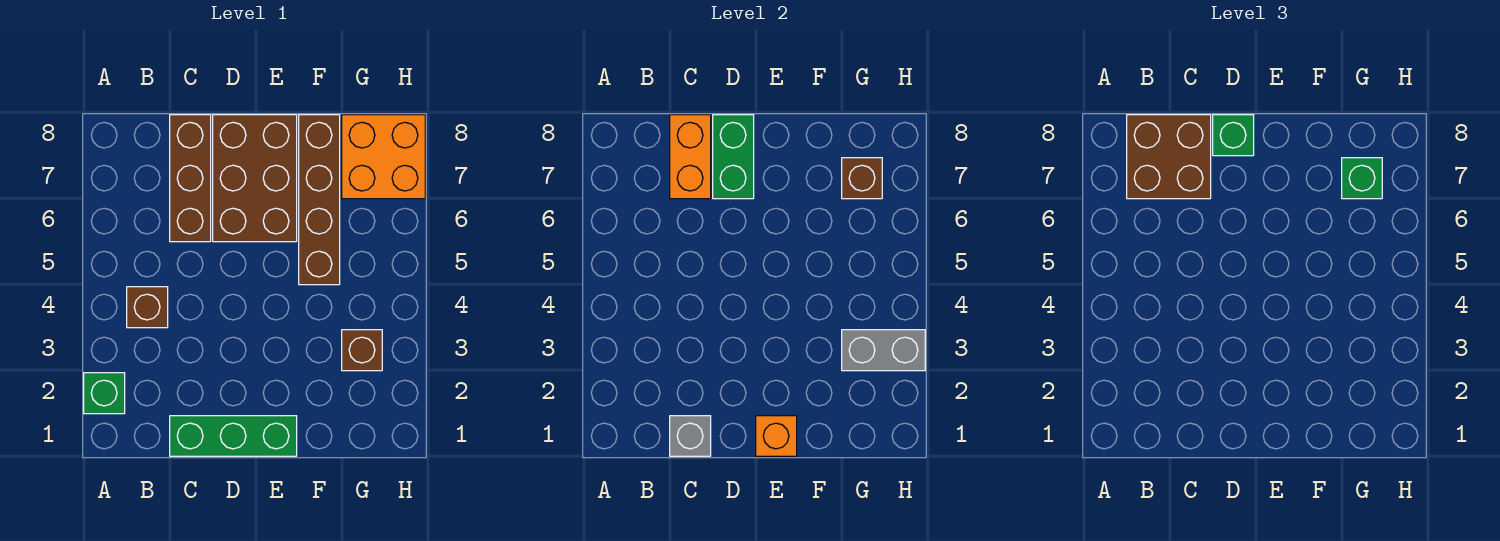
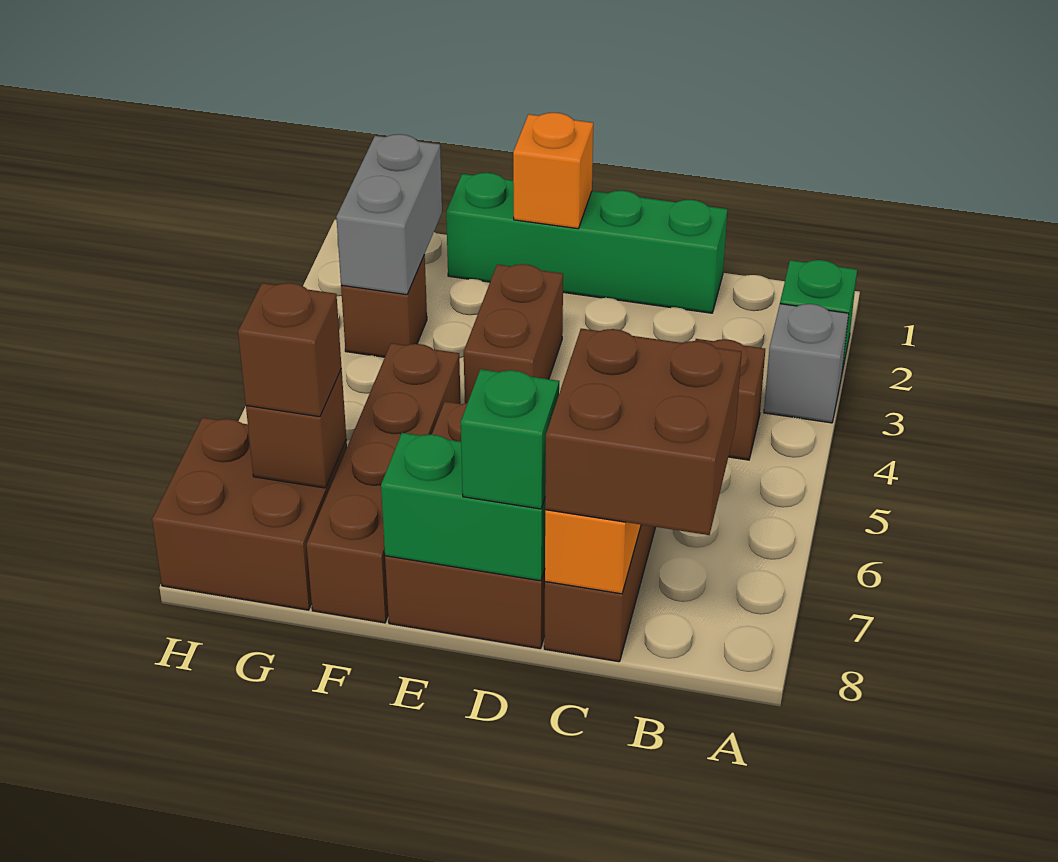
green 1x3 brick [170,416,297,456] -> green 1x4 brick [446,173,727,313]
grey 1x1 brick [670,416,711,456] -> grey 1x1 brick moved to [764,304,849,423]
green 1x2 brick [713,115,754,199] -> green 1x2 brick turned to [381,433,545,581]
none -> brown 1x2 brick [464,264,563,403]
grey 1x2 brick [842,330,925,371] -> grey 1x2 brick turned to [336,134,442,295]
orange 2x2 brick [342,115,425,199] -> brown 2x2 brick [152,417,347,610]
green 1x1 brick [1342,158,1382,199] -> brown 1x1 brick [238,283,342,417]

